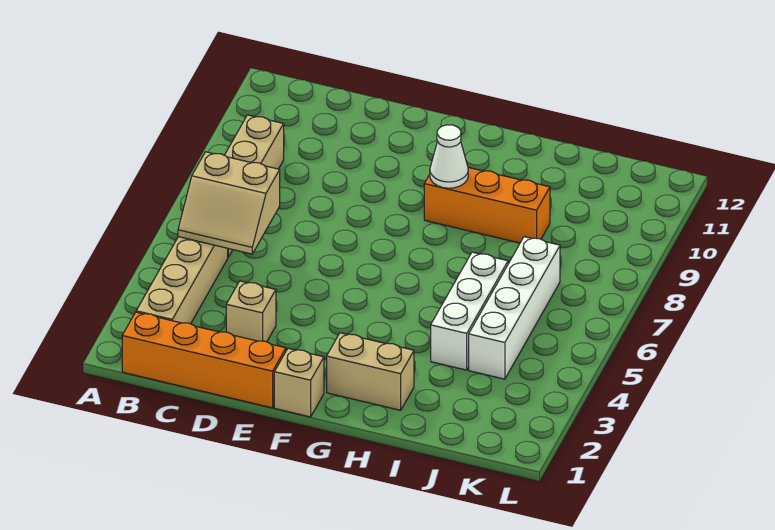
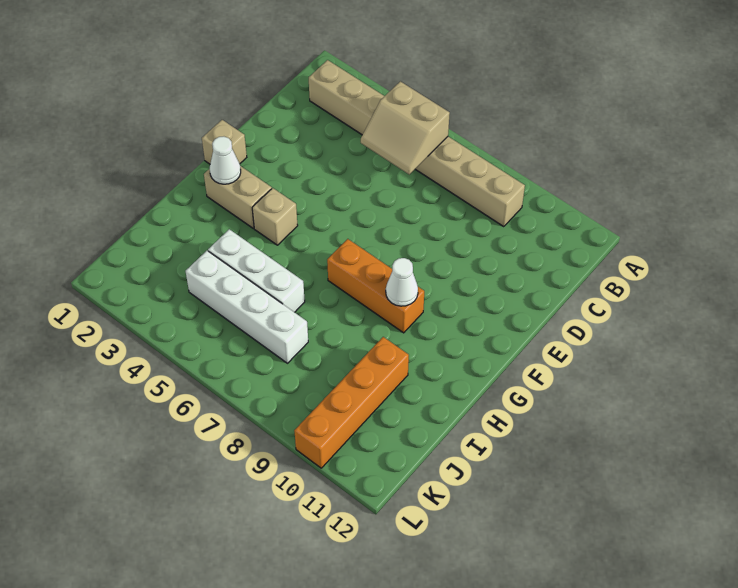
orange 1x4 brick [122,312,286,408] -> orange 1x4 brick moved to [294,337,409,468]
tan 2x2 slope [178,152,280,254] -> tan 2x2 slope turned to [361,81,450,174]
tan 1x1 brick [226,281,276,342] -> tan 1x1 brick moved to [252,188,298,245]
tan 1x2 brick [327,333,414,410] -> tan 1x2 brick turned to [204,166,272,228]
none -> white 1x1 cone [210,137,241,184]
orange 1x3 brick [424,167,550,243] -> orange 1x3 brick turned to [327,239,424,333]

